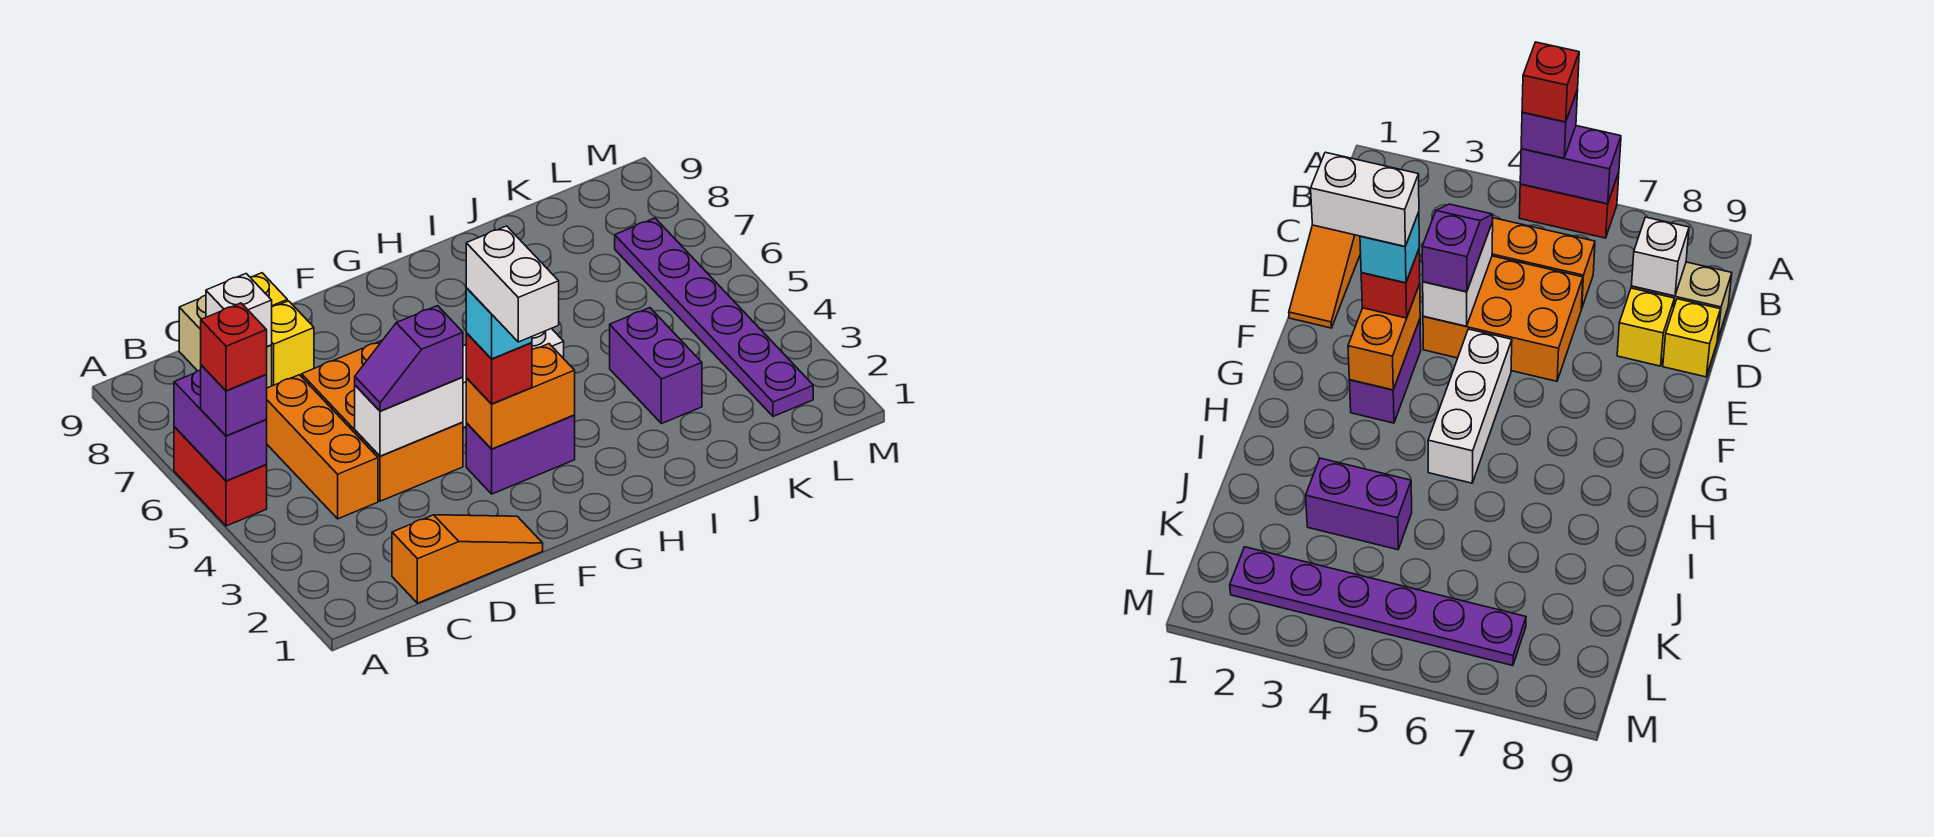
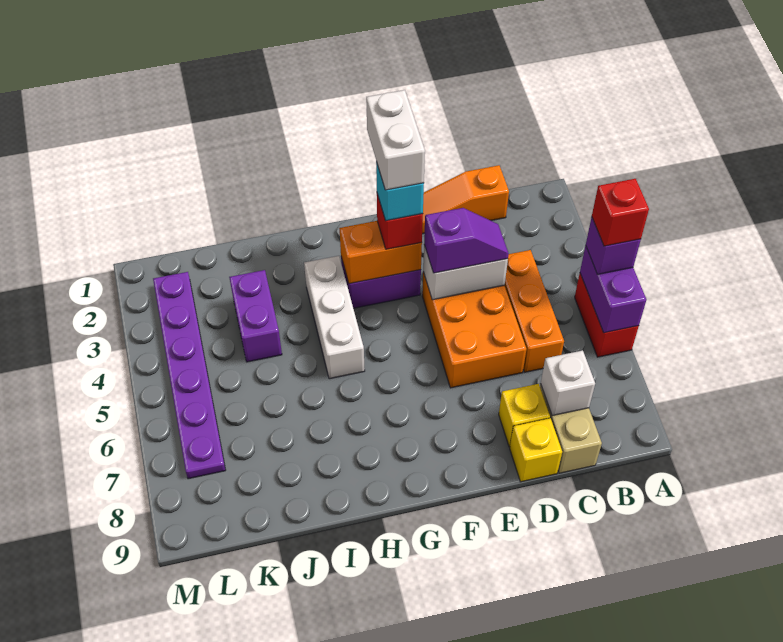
white 1x3 brick [1428,329,1512,483] -> white 1x3 brick turned to [304,256,365,379]

